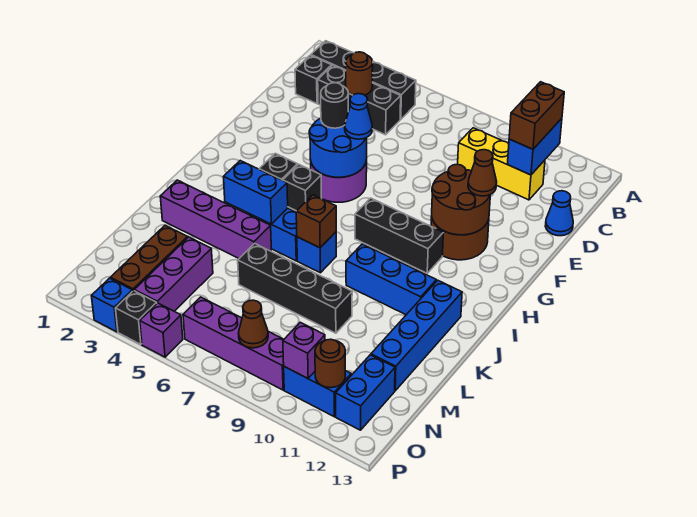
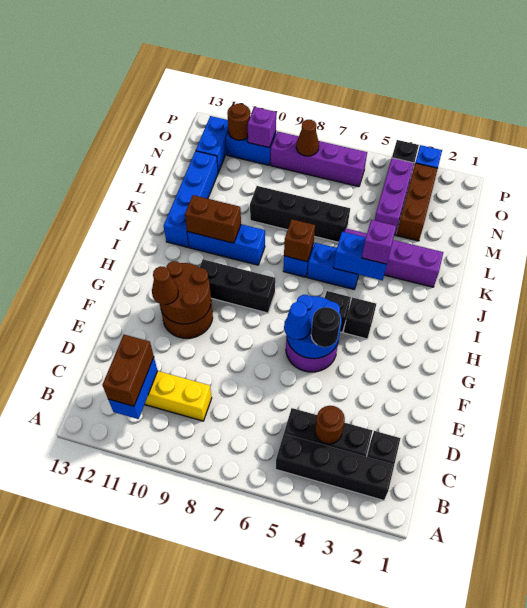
blue 1x1 cone [545,191,573,236] -> none
none -> brown 1x2 brick [185,195,241,243]
purple 1x1 brick [140,303,183,357] -> purple 1x1 brick moved to [362,220,396,264]

